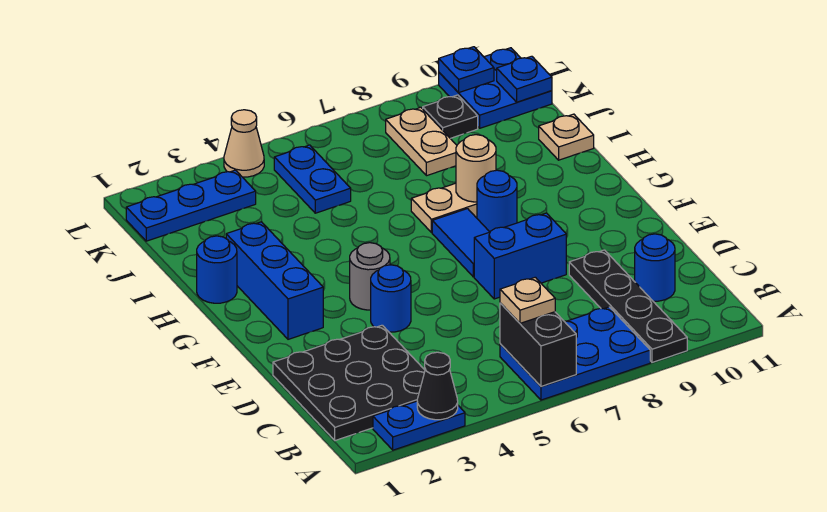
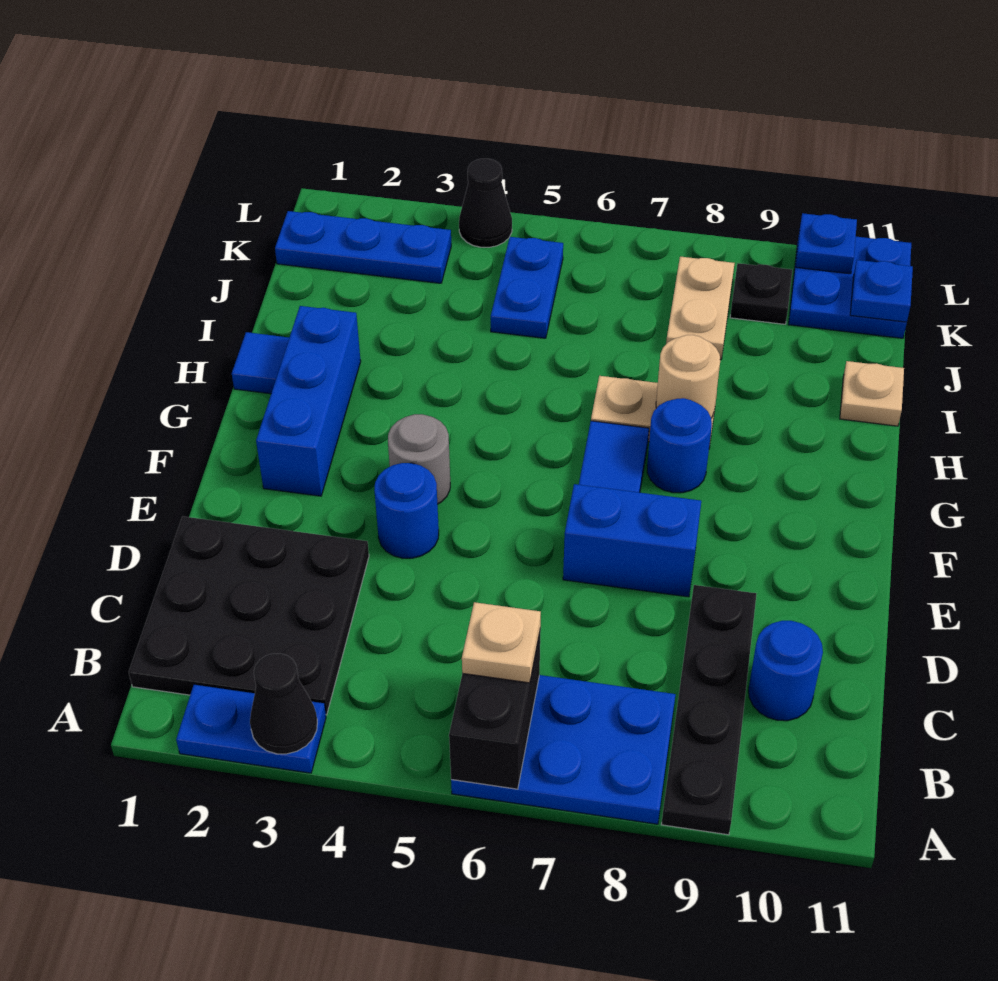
blue 1x1 round brick [197,236,237,303] -> blue 1x1 tile [232,332,289,394]
tan 1x1 cone [224,110,264,177] -> black 1x1 cone [459,159,512,247]

